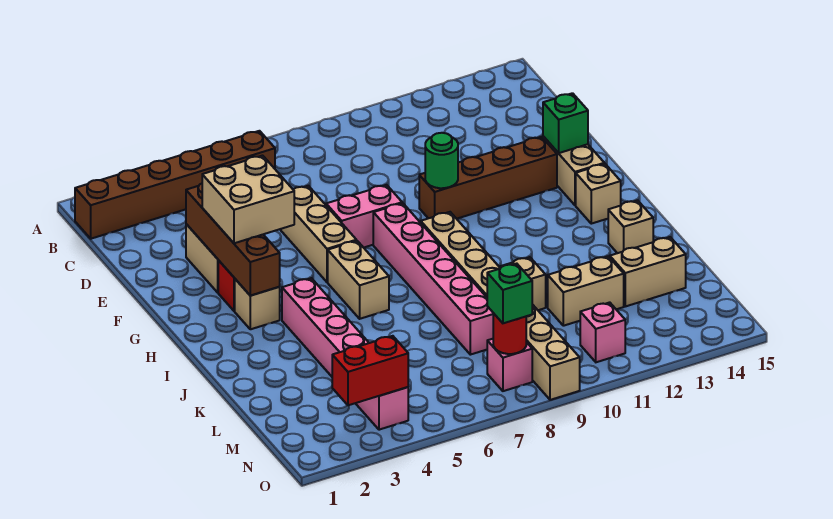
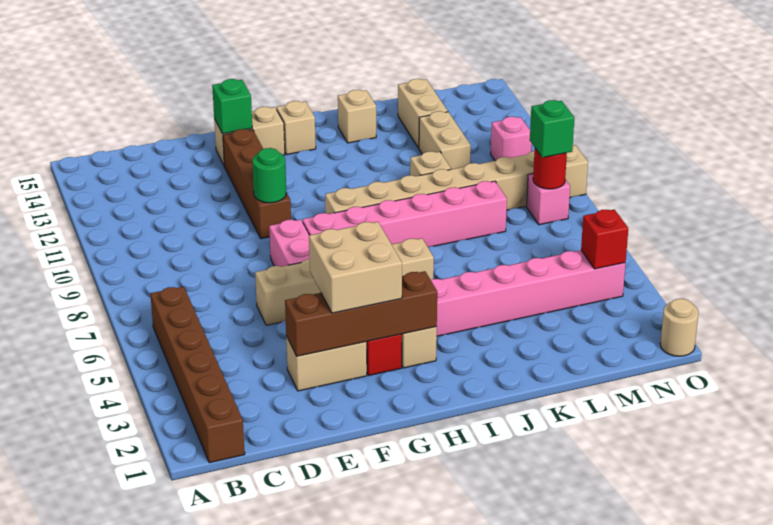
red 1x2 brick [332,336,408,405] -> red 1x1 brick [581,209,628,269]
none -> tan 1x1 round brick [660,299,698,356]

